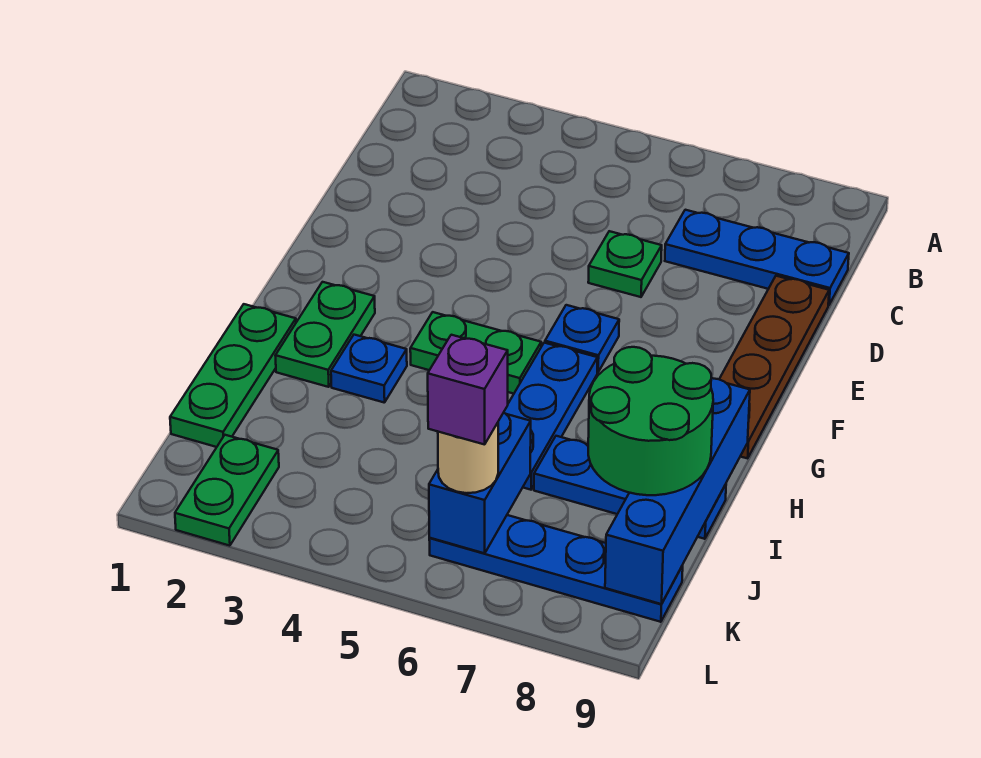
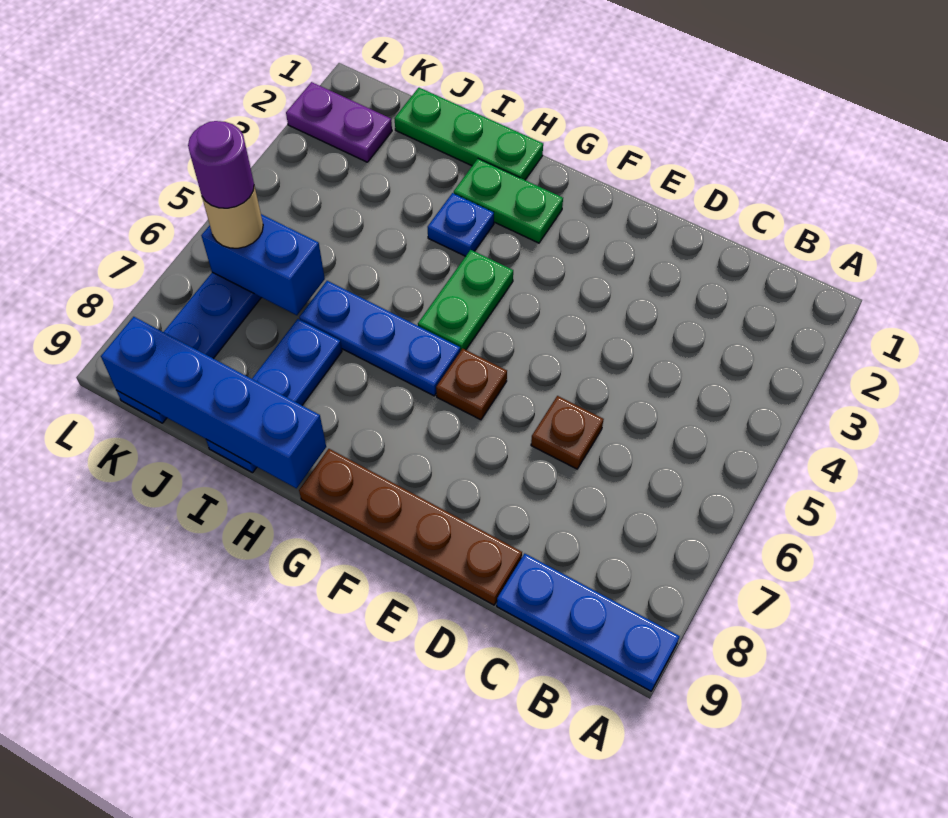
blue 1x3 plate [665,210,849,305] -> blue 1x3 plate turned to [497,554,680,691]
green 1x1 plate [588,231,662,297] -> brown 1x1 plate [531,396,604,469]
blue 1x1 plate [545,305,619,372] -> brown 1x1 plate [436,349,507,420]
green 2x2 round brick [588,347,713,495] -> none
green 1x2 plate [175,435,279,546] -> purple 1x2 plate [286,82,392,162]
purple 1x1 brick [428,335,508,445] -> purple 1x1 round brick [188,121,254,208]

